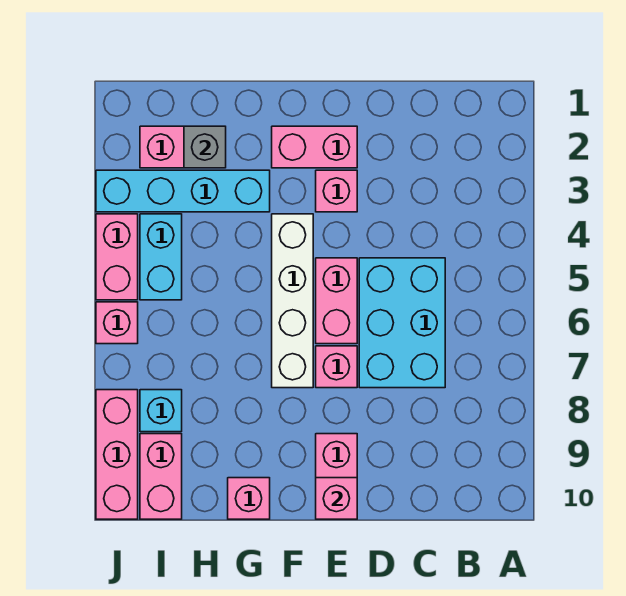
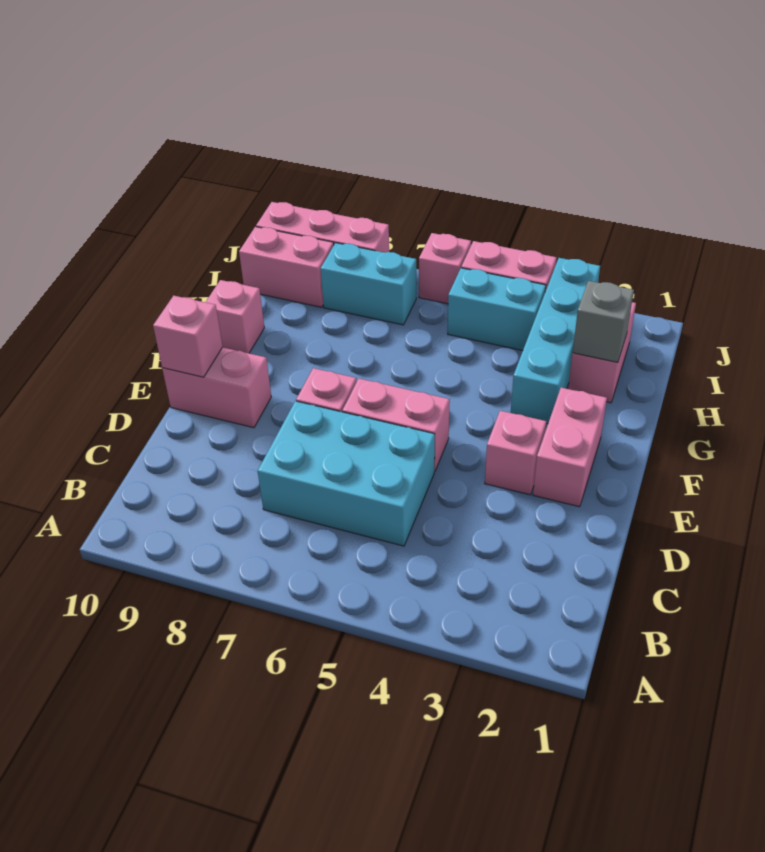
white 1x4 brick [272,214,313,388] -> none
cyan 1x1 brick [140,390,182,432] -> cyan 1x2 brick [321,243,416,325]

